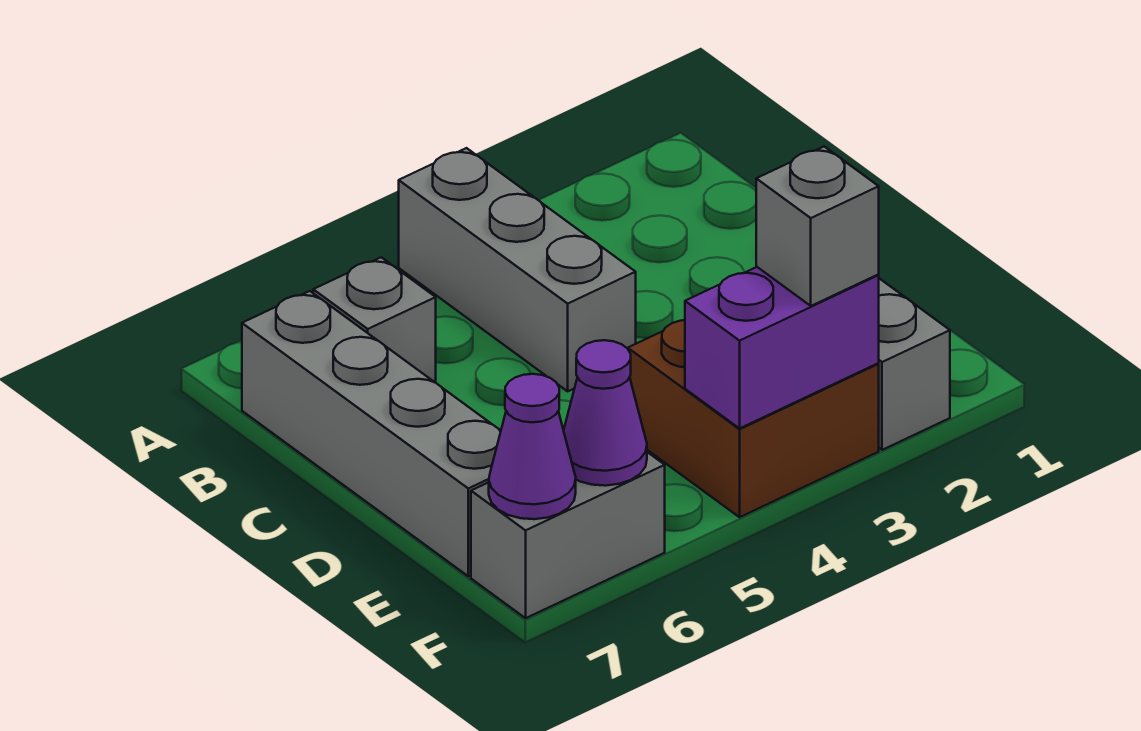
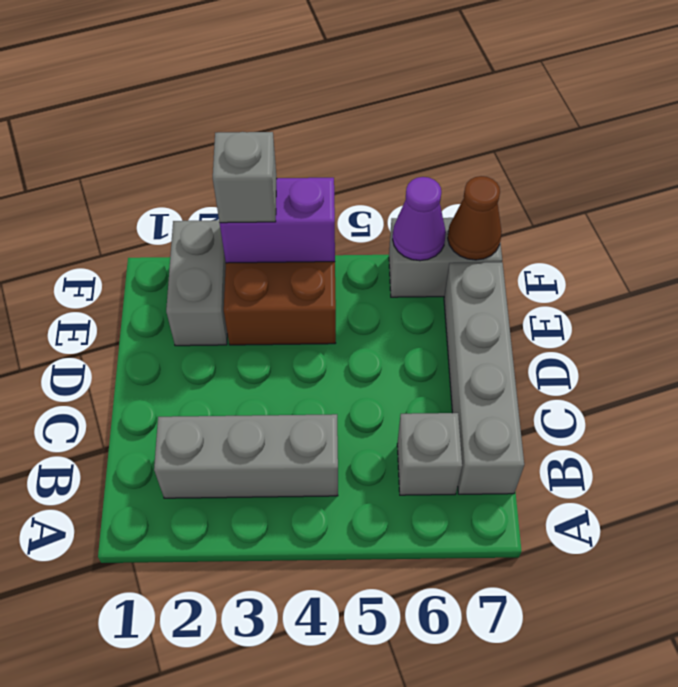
grey 1x3 brick [399,148,636,391] -> grey 1x3 brick turned to [154,414,338,498]
purple 1x1 cone [489,374,576,519] -> brown 1x1 cone [448,176,502,260]

